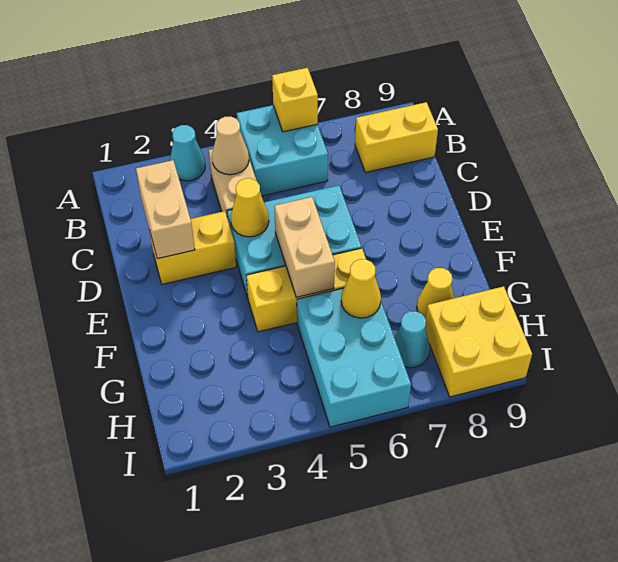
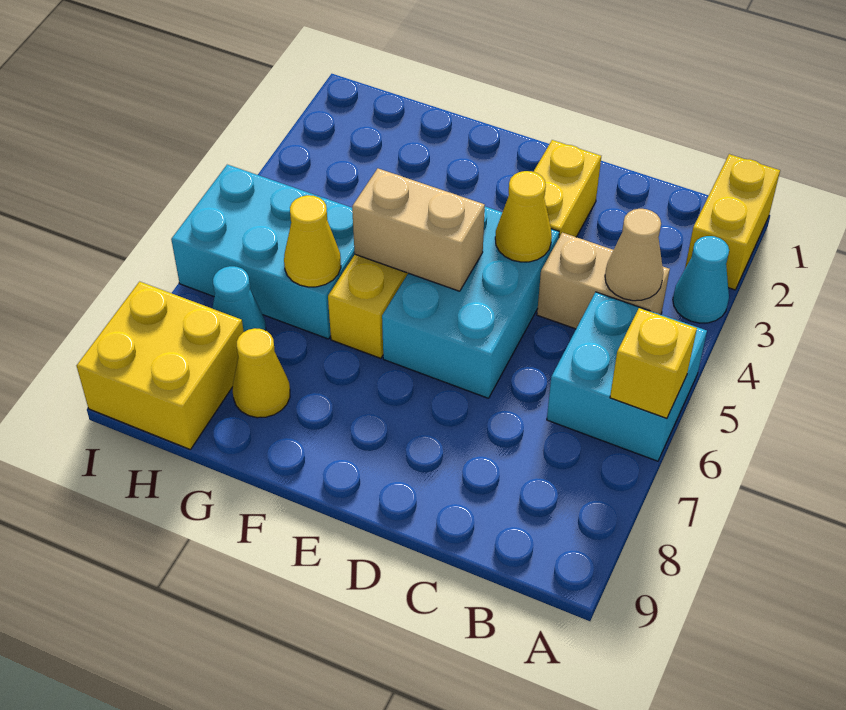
yellow 1x2 brick [355,102,438,173] -> yellow 1x2 brick moved to [685,154,780,290]
tan 1x2 brick [136,160,195,259] -> none

